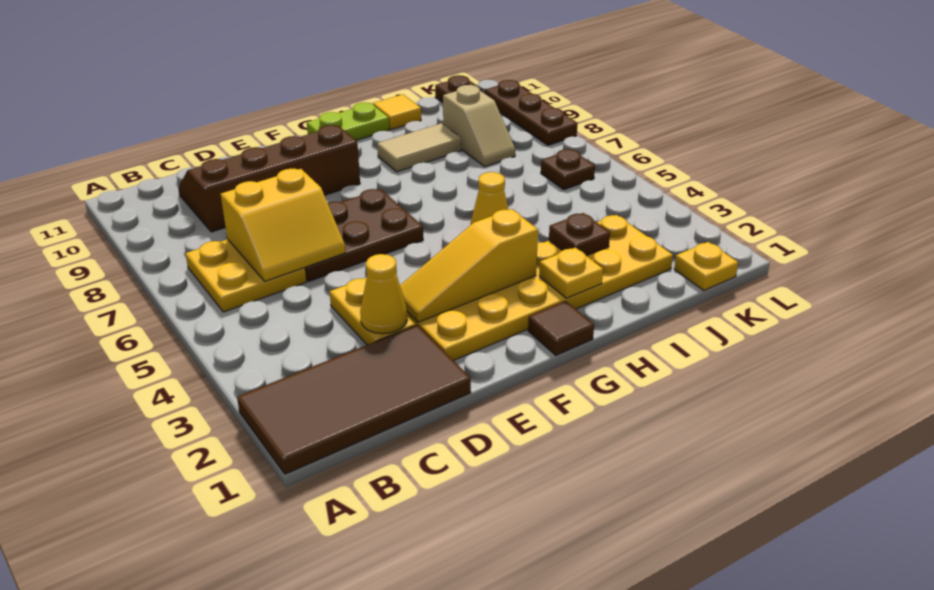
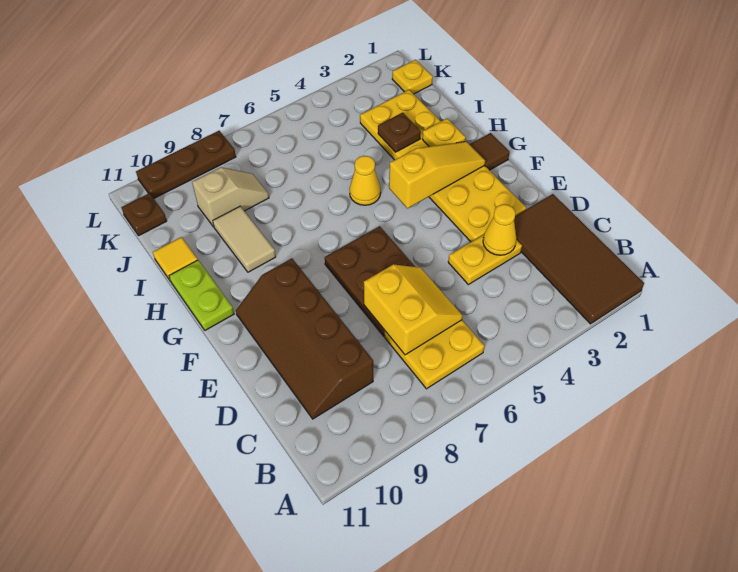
yellow 1x3 slope [400,209,538,322] -> yellow 1x3 slope turned to [389,142,485,208]
brown 1x1 plate [541,149,595,190] -> none

